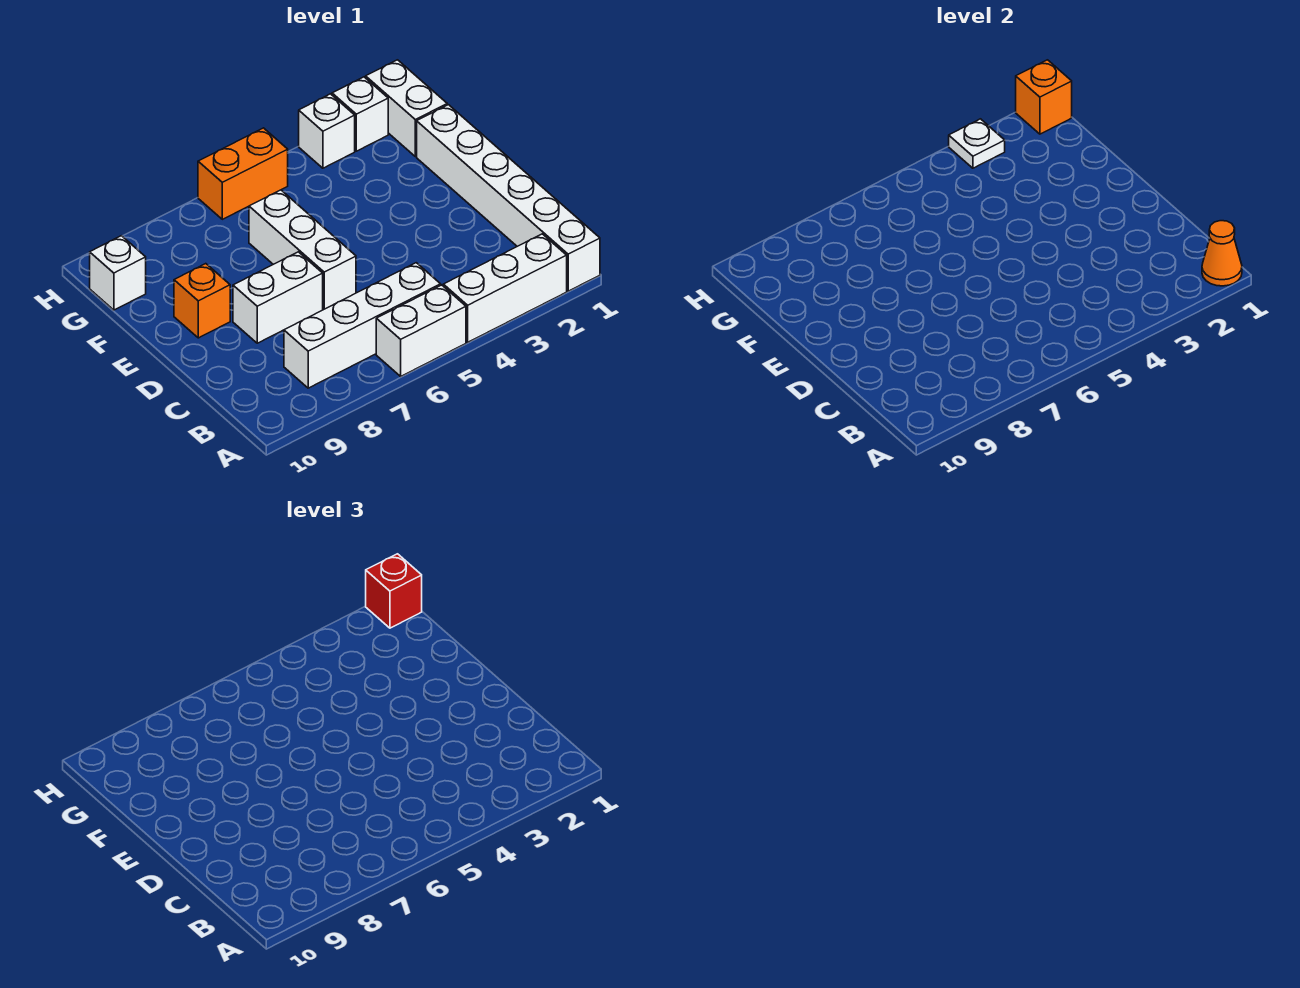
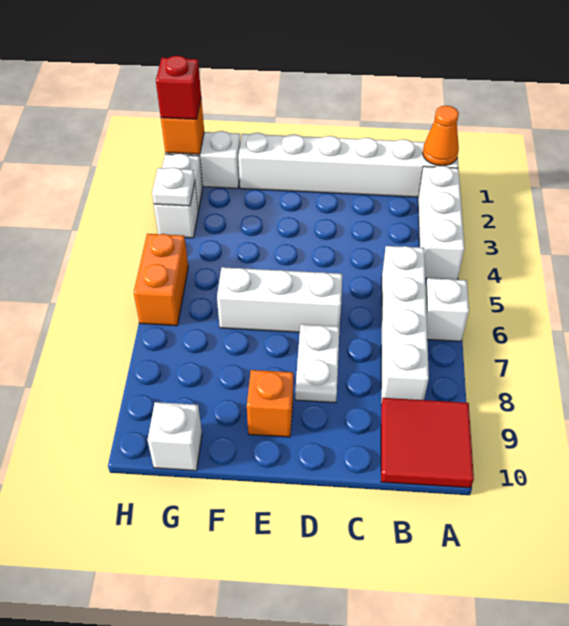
white 1x2 brick [376,285,466,376] -> white 1x1 brick [426,278,469,341]
none -> red 2x2 tile [381,398,474,488]
white 1x2 brick [233,252,323,343] -> white 1x2 plate [295,324,340,403]

